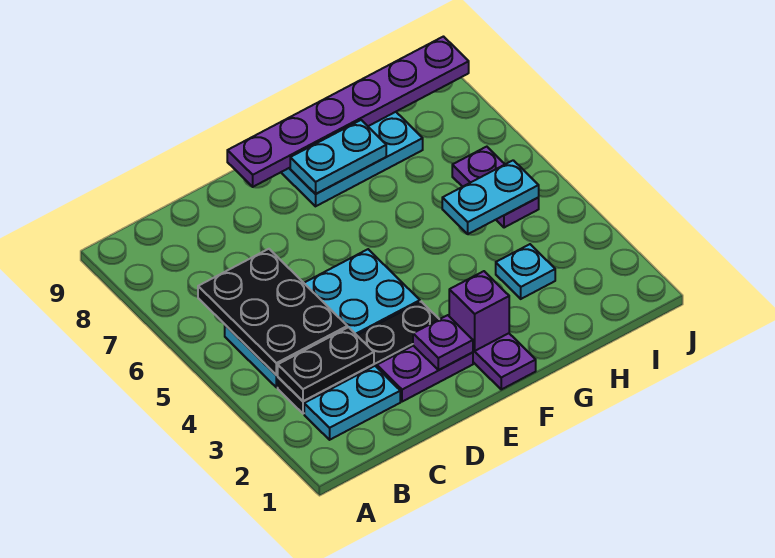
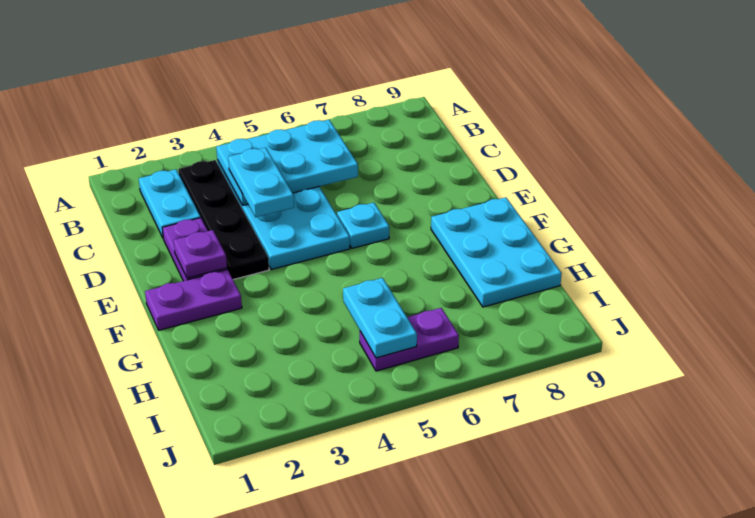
black 1x2 plate [278,327,374,401] -> none
black 2x3 plate [198,249,347,375] -> cyan 2x3 plate [216,120,358,205]
purple 1x6 plate [227,37,469,187] -> none
purple 1x1 brick [449,271,509,351] -> none
cyan 1x2 plate [290,120,386,194] -> cyan 1x2 plate moved to [228,148,294,217]
cyan 1x1 plate [496,244,555,299] -> cyan 1x1 plate moved to [337,203,389,248]

